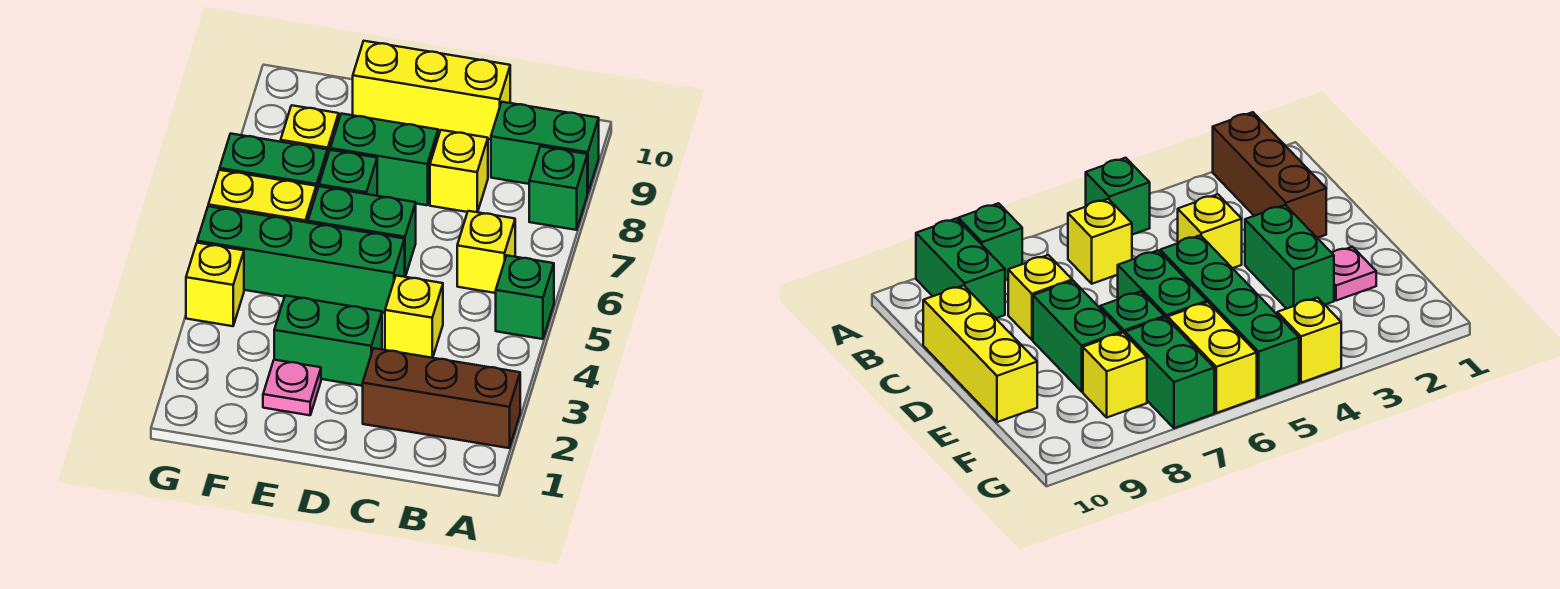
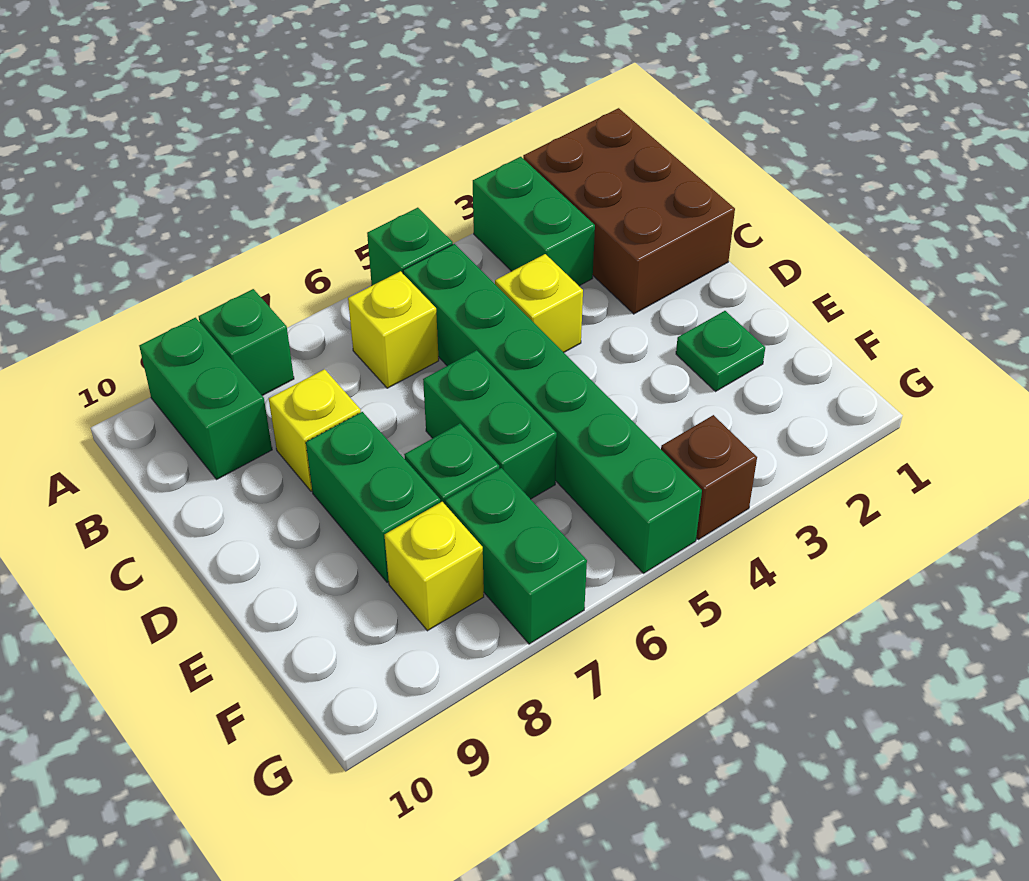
brown 1x3 brick [363,348,520,448] -> brown 2x3 brick [523,108,735,314]
yellow 1x3 brick [353,41,510,139] -> none
green 1x2 brick [274,295,382,386] -> green 1x2 brick moved to [473,157,595,286]
green 1x4 brick [197,206,405,313] -> green 1x6 brick [403,244,702,573]
pink 1x1 plate [263,360,321,415] -> green 1x1 plate [676,311,765,391]
yellow 1x2 brick [208,170,316,223] -> none
yellow 1x1 brick [186,243,244,326] -> brown 1x1 brick [661,415,757,540]

